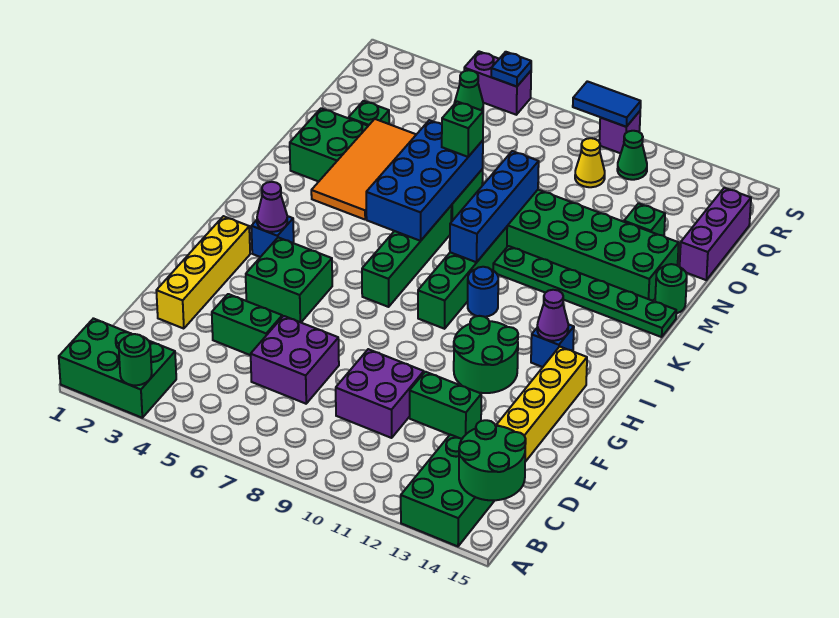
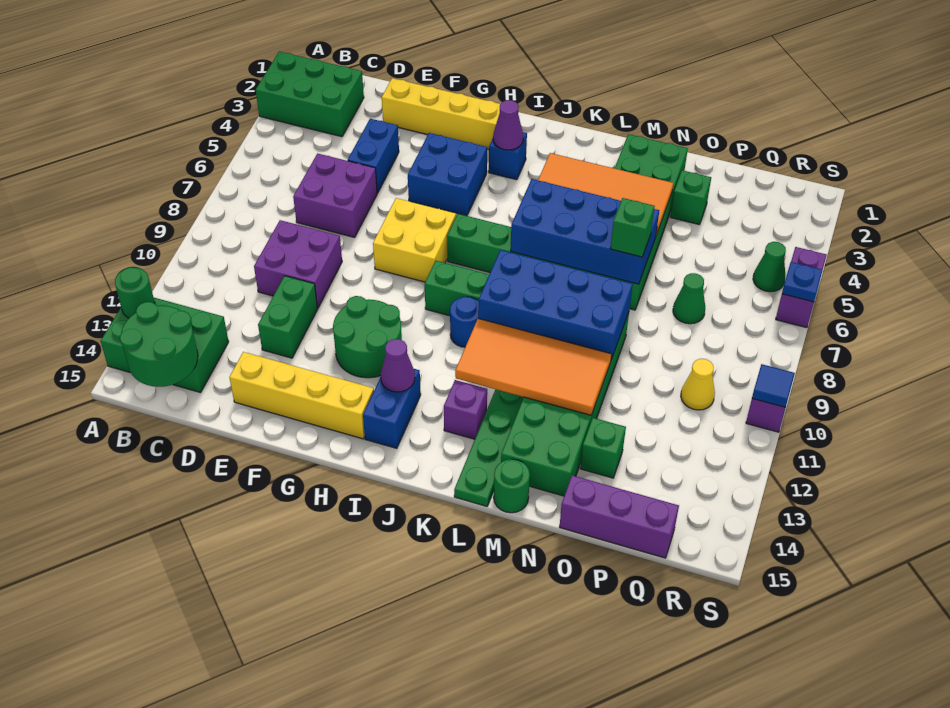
green 2x3 brick [59,318,176,418] -> green 2x3 brick turned to [256,51,364,137]
green 1x1 round brick [119,334,152,385] -> green 1x1 round brick moved to [115,267,155,318]
green 1x2 brick [212,294,282,355] -> blue 1x2 brick [348,119,399,193]
green 2x2 brick [246,237,332,322] -> blue 2x2 brick [408,133,487,216]
none -> yellow 2x2 brick [373,198,456,282]
blue 1x1 brick [531,324,574,367] -> blue 1x2 brick [363,369,421,448]
blue 1x4 brick [450,151,539,262] -> blue 2x4 brick [478,250,633,359]
none -> orange 2x4 tile [455,318,612,415]
none -> purple 1x1 brick [444,380,487,439]
green 1x1 cone [617,131,647,180] -> green 1x1 cone moved to [673,273,705,324]
blue 1x2 tile [573,81,641,127] -> blue 1x1 tile [752,364,795,407]

